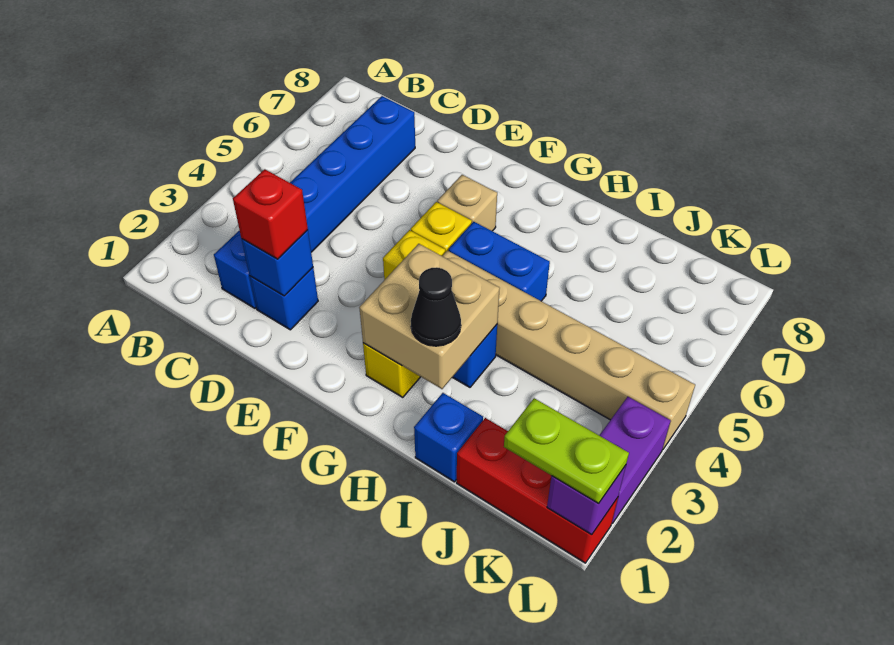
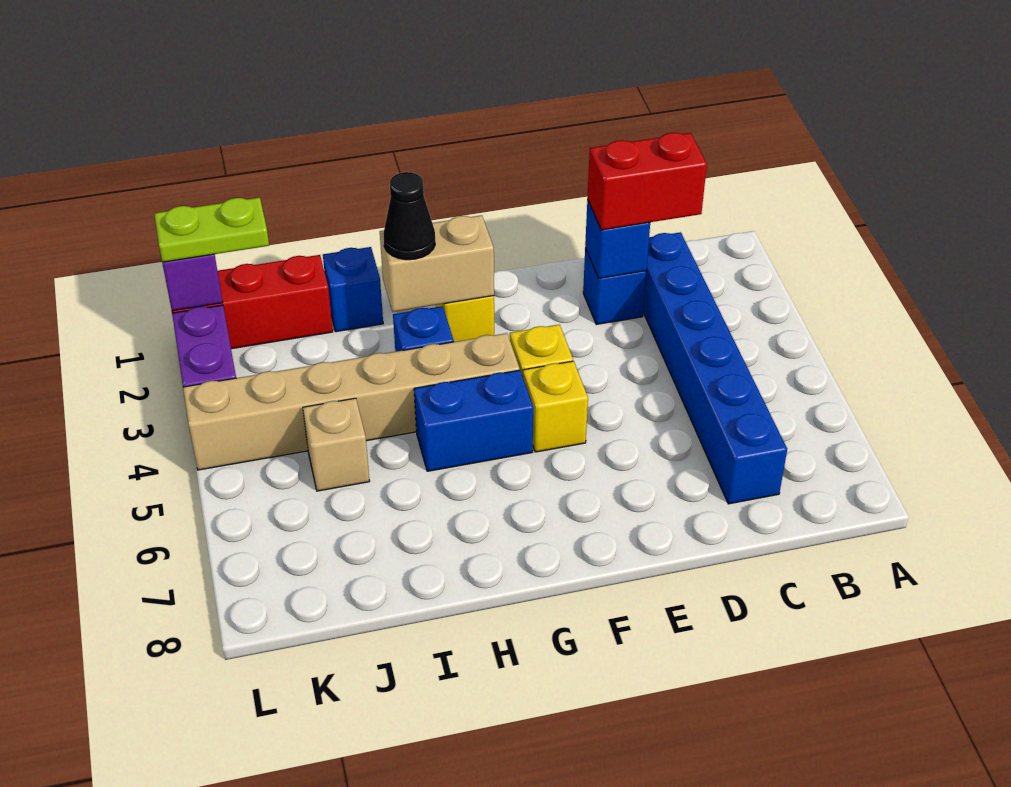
red 1x1 brick [233,169,308,259] -> red 1x2 brick [587,133,707,230]
tan 1x1 brick [437,175,497,231] -> tan 1x1 brick moved to [303,398,370,491]
tan 2x2 brick [359,244,500,389] -> tan 1x2 brick [380,215,494,312]

